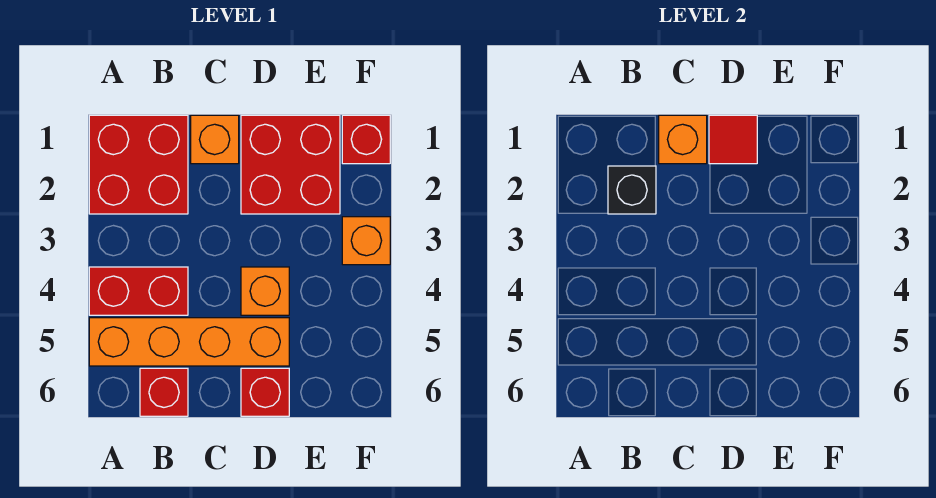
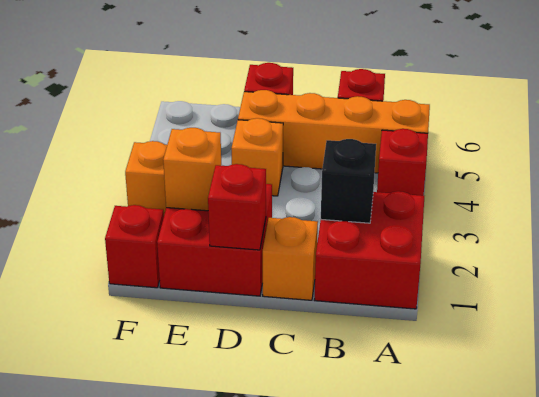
red 1x2 brick [89,267,188,315] -> red 1x1 brick [377,129,428,196]
orange 1x1 brick [659,115,707,164] -> orange 1x1 brick moved to [163,128,221,211]
red 1x1 tile [709,115,757,164] -> red 1x1 brick [208,164,266,250]

